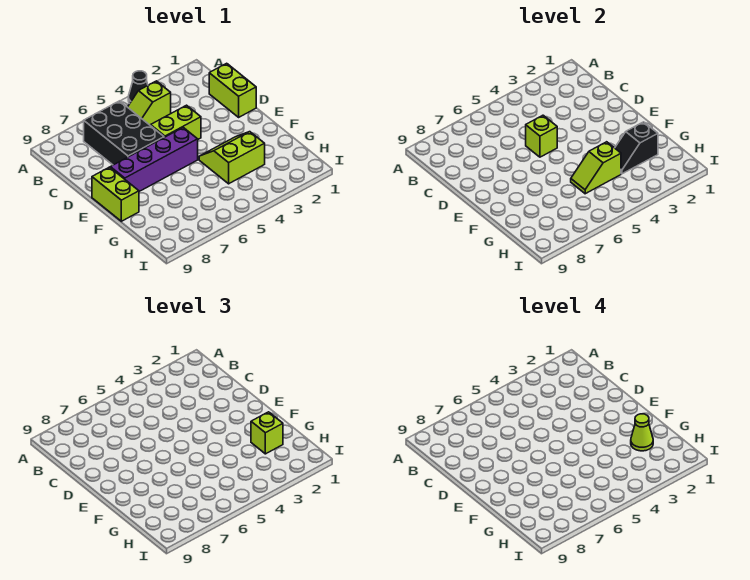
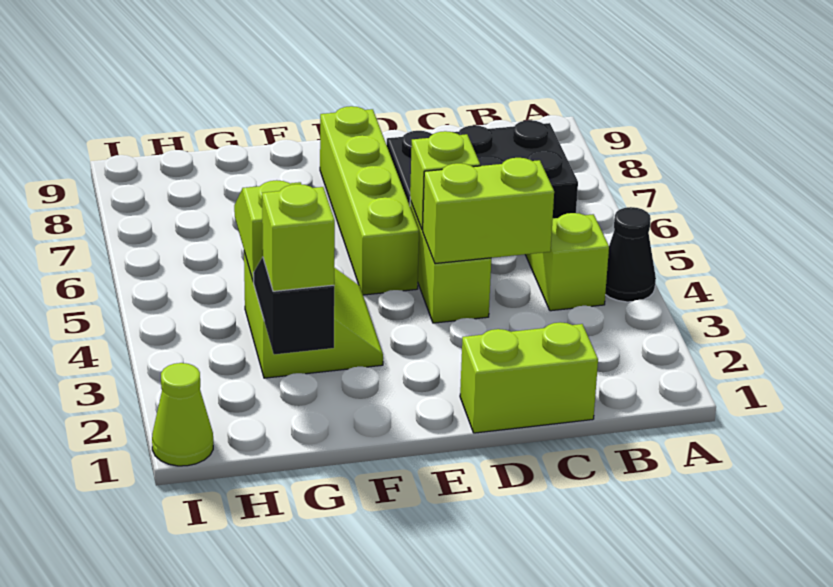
purple 1x4 brick [110,128,198,191] -> lime 1x4 brick [320,106,419,295]
lime 1x2 brick [92,167,139,221] -> lime 1x2 brick moved to [423,158,554,264]
lime 1x1 cone [631,414,653,451] -> lime 1x1 cone moved to [152,363,213,466]

